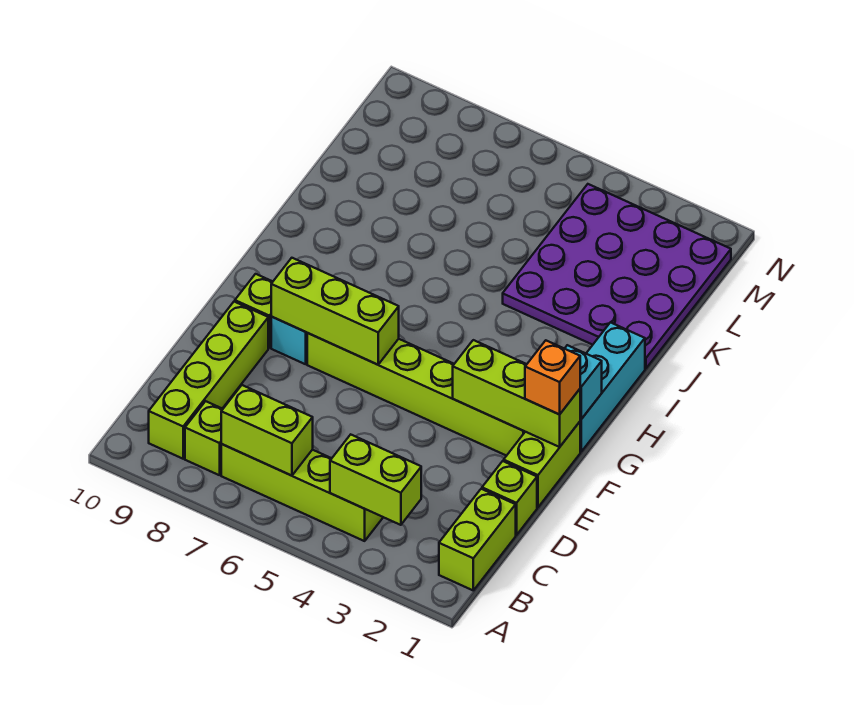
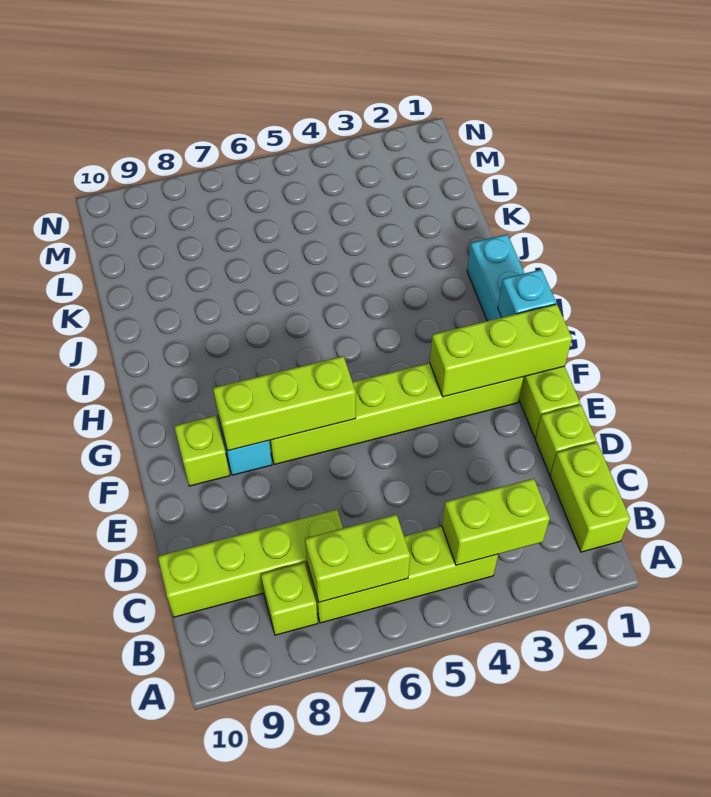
lime 1x4 brick [149,302,268,459] -> lime 1x4 brick turned to [158,510,343,617]
orange 1x1 brick [525,340,580,414] -> none
purple 4x4 plate [503,184,731,369] -> none

